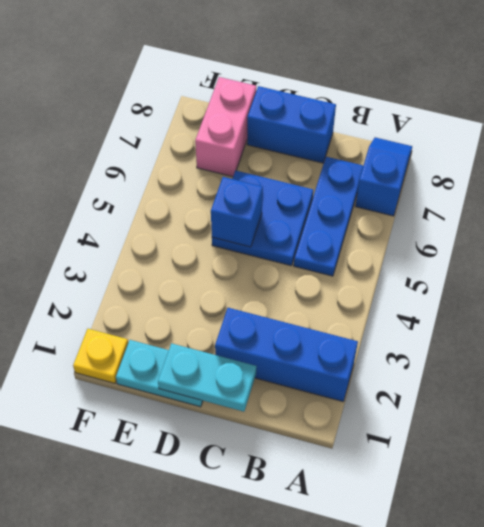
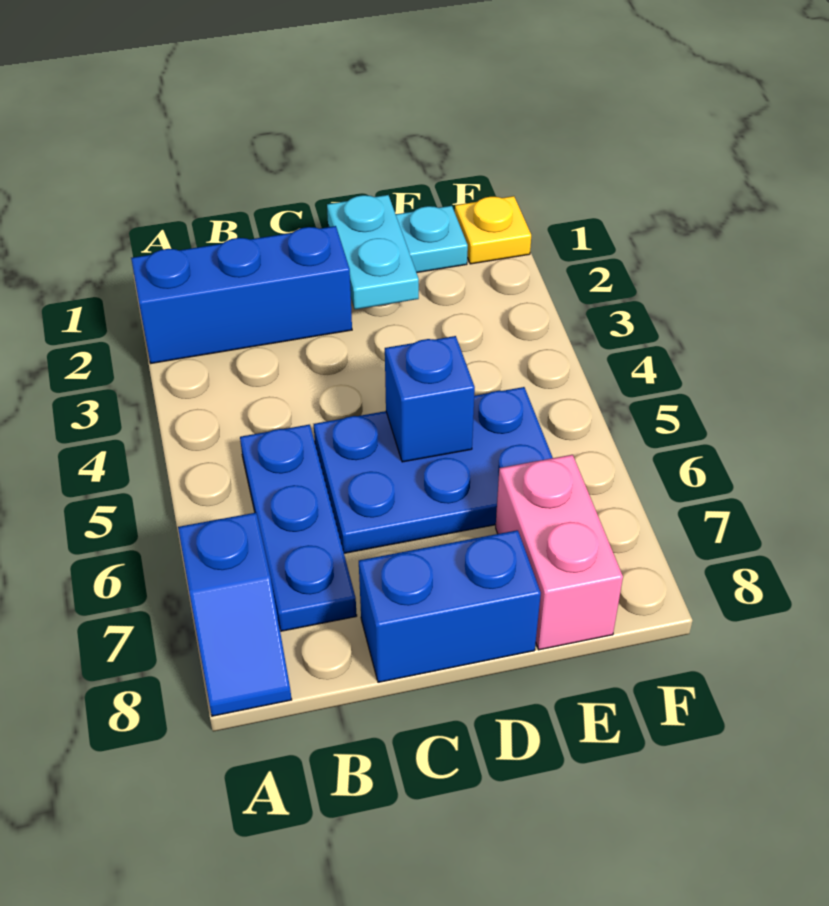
cyan 1x2 plate [158,343,257,412] -> cyan 1x2 plate turned to [327,195,419,309]
blue 2x2 plate [212,170,313,266] -> blue 2x3 plate [314,387,553,553]

